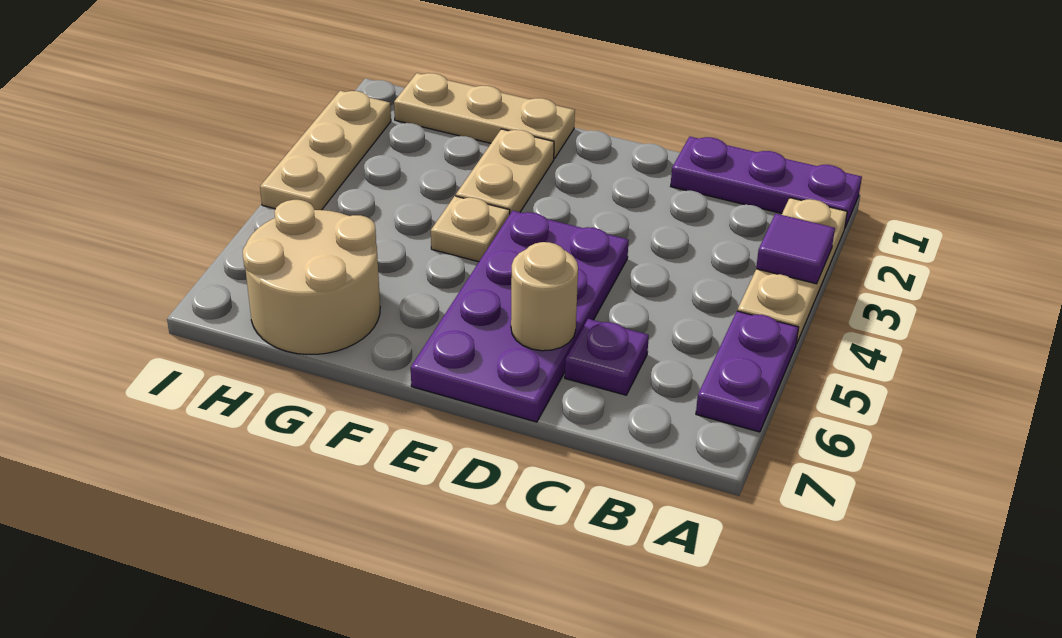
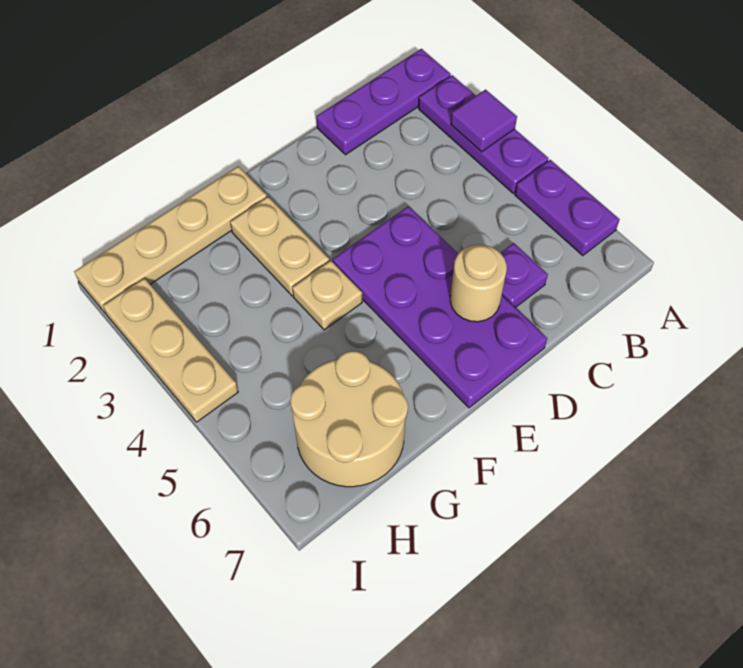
tan 1x3 plate [737,198,847,344] -> purple 1x3 plate [418,75,549,193]
tan 1x3 plate [394,73,575,159] -> tan 1x4 plate [74,166,267,314]

